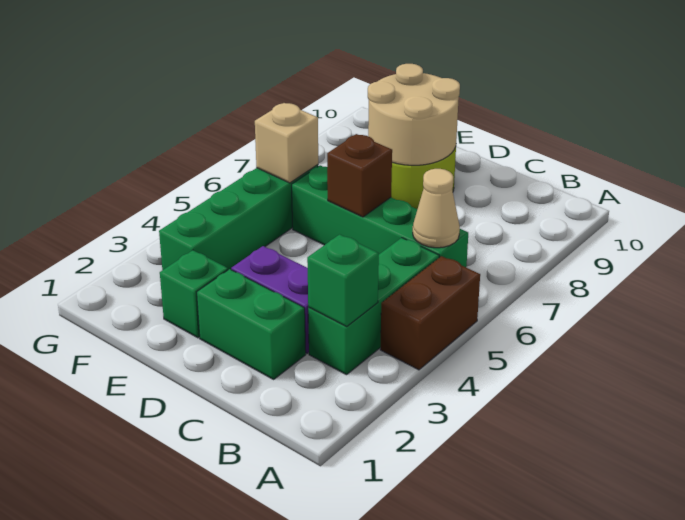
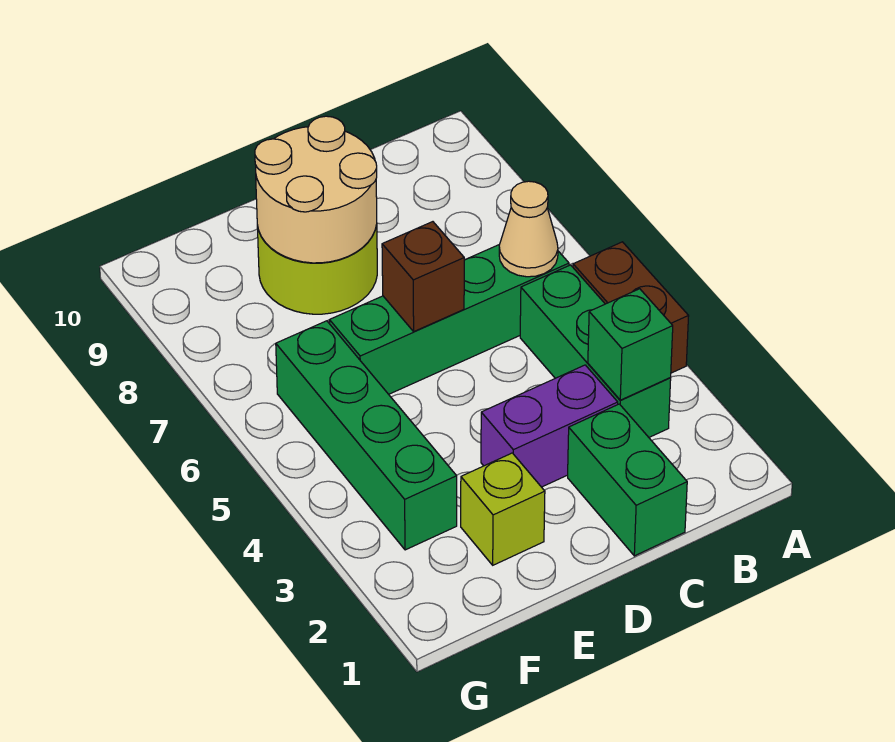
green 1x2 brick [197,269,306,379] -> green 1x2 brick turned to [568,404,687,556]
green 1x1 brick [160,250,228,338] -> lime 1x1 brick [461,453,545,565]
tan 1x1 brick [255,103,318,183] -> none

